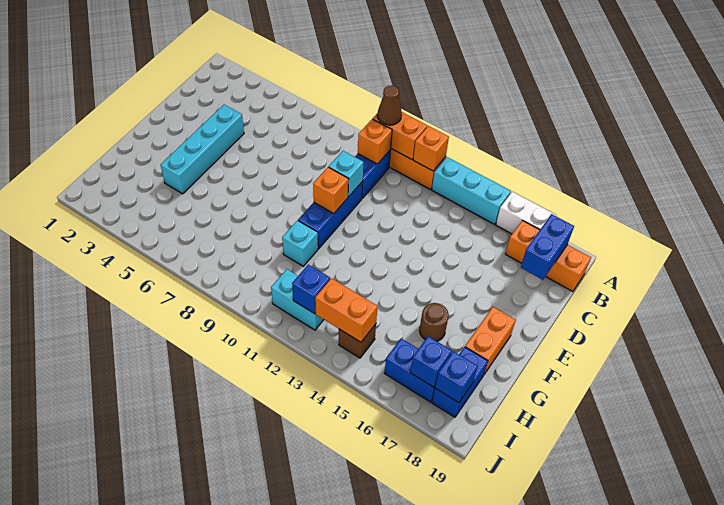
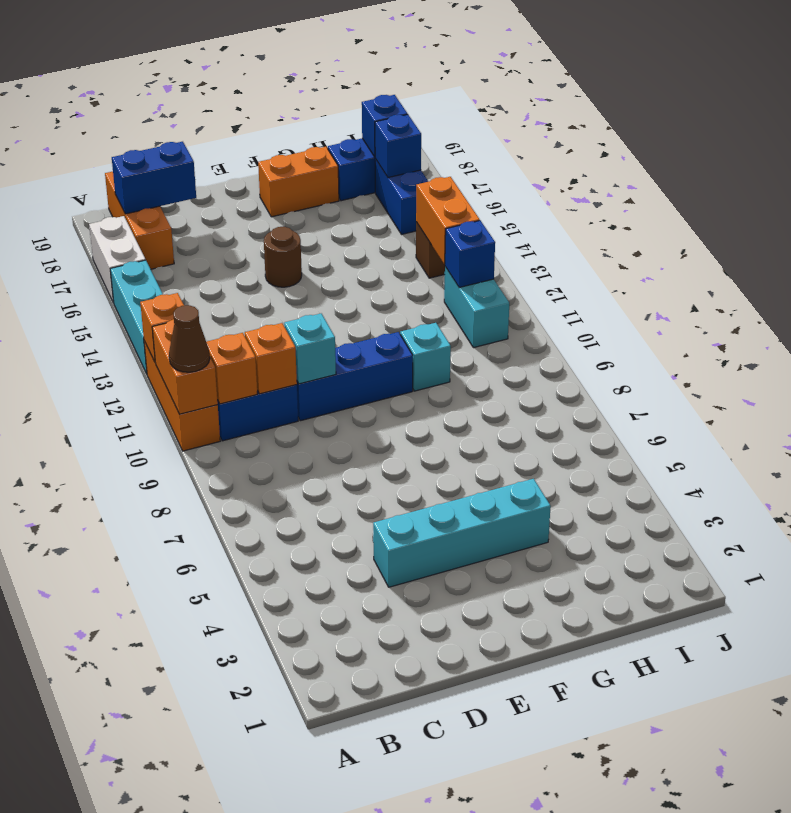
orange 1x1 brick [313,167,349,213] -> orange 1x1 brick moved to [245,323,297,394]
brown 1x1 round brick [419,303,449,341] -> brown 1x1 round brick moved to [264,227,302,287]

